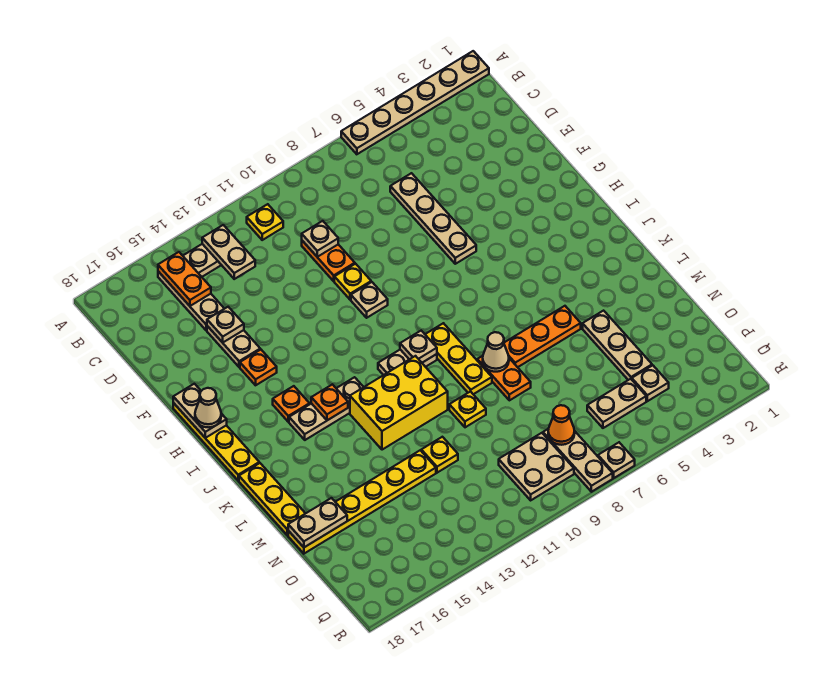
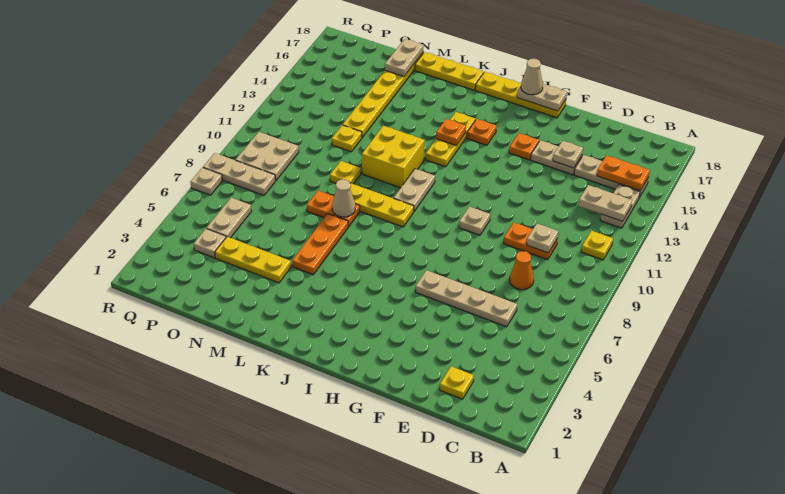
tan 1x6 plate [341,51,489,154] -> none
yellow 1x1 plate [334,264,371,300] -> yellow 1x1 plate moved to [440,366,474,399]
tan 1x1 plate [400,331,437,363] -> none
tan 1x3 plate [289,377,363,440] -> yellow 1x3 plate [426,112,475,167]
yellow 2x3 brick [350,356,448,450] -> yellow 2x2 brick [362,126,425,188]
tan 1x3 plate [583,311,652,380] -> yellow 1x3 plate [215,237,291,283]
orange 1x1 cone [548,405,575,445] -> orange 1x1 cone moved to [510,251,534,290]

